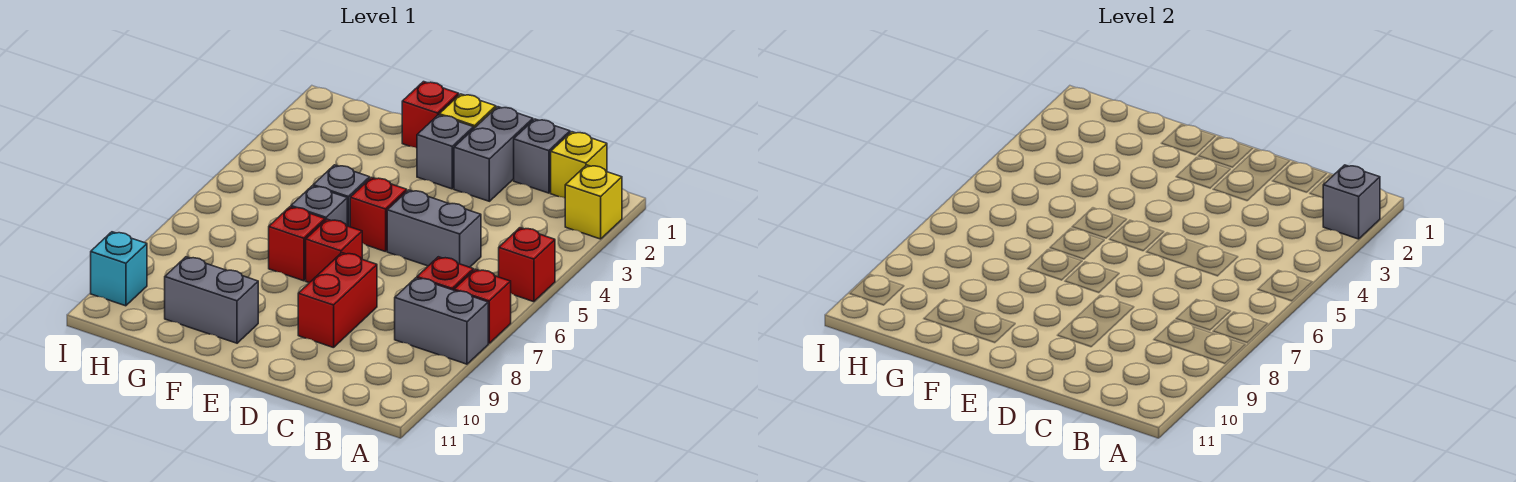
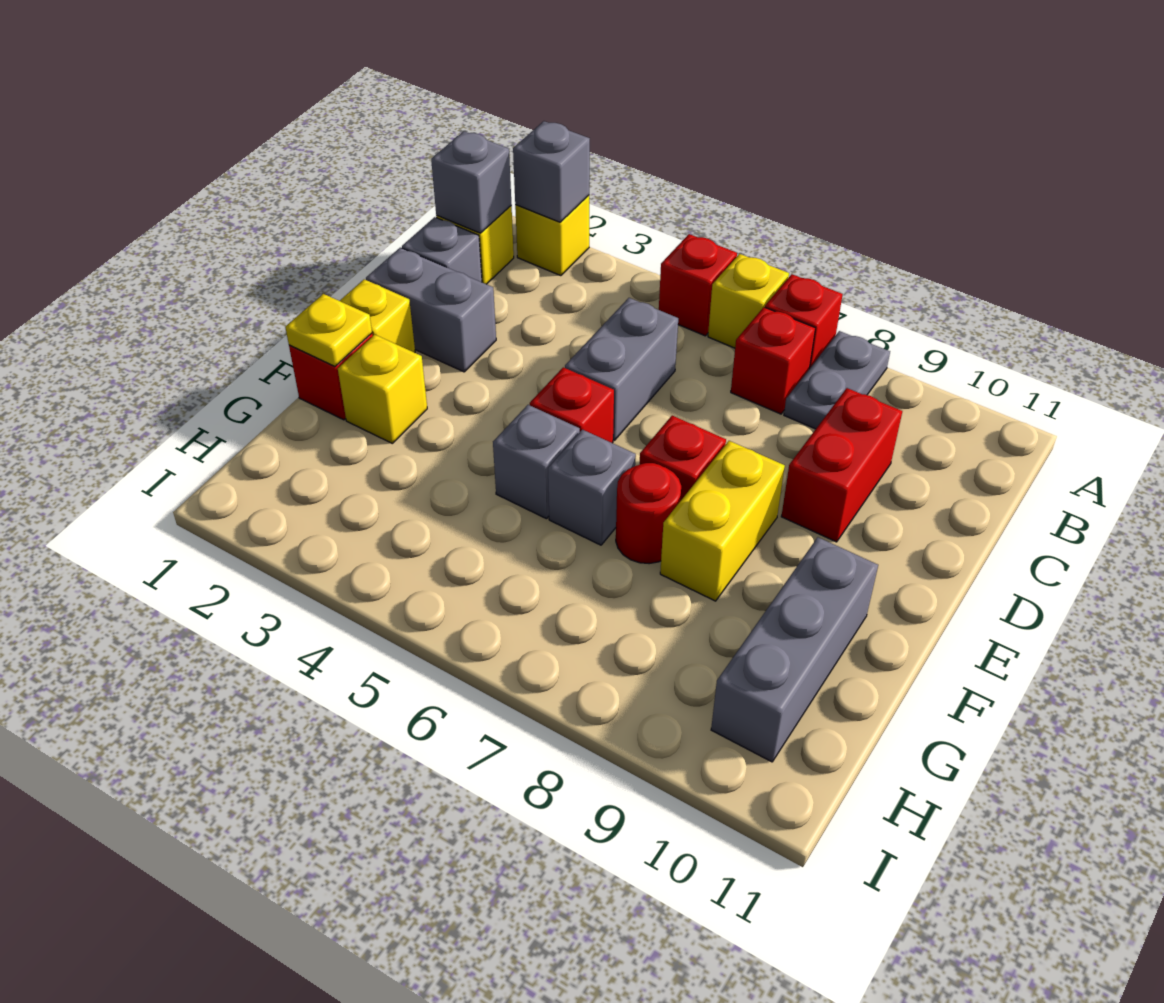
none -> yellow 1x1 brick [708,254,789,348]
grey 1x2 brick [395,278,488,364] -> grey 1x2 plate [784,331,890,429]
red 1x2 brick [298,253,377,348] -> red 1x2 brick turned to [781,388,902,542]
grey 1x1 brick [417,115,474,189] -> grey 1x1 brick moved to [431,131,511,233]
none -> yellow 1x2 brick [660,441,785,601]
none -> yellow 1x1 plate [285,294,372,366]
none -> yellow 1x1 brick [338,334,427,443]
red 1x1 brick [269,207,325,281] -> red 1x1 round brick [616,463,681,564]
grey 1x2 brick [165,257,258,343] -> grey 1x3 brick [711,537,878,762]
cyan 1x1 brick [91,232,147,306] -> none

